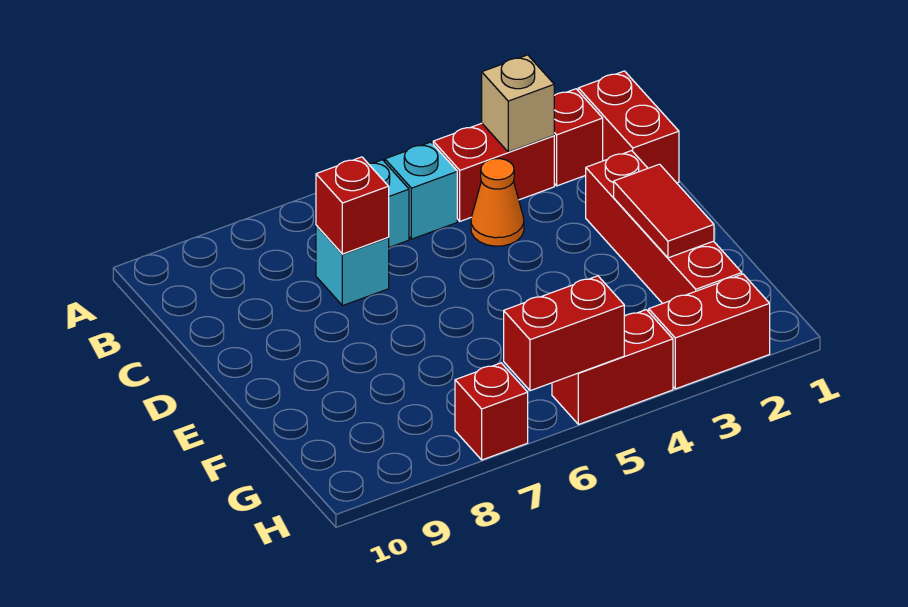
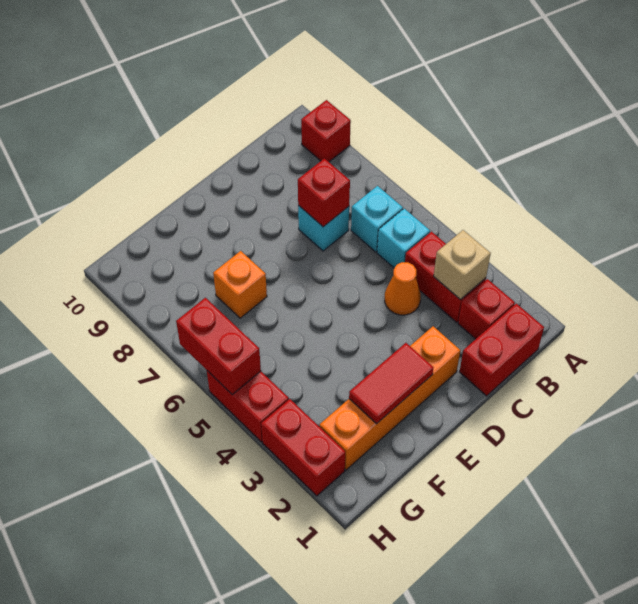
red 1x4 brick [586,151,742,304] -> orange 1x4 brick [320,326,460,470]
none -> orange 1x1 brick [213,251,267,318]
red 1x1 brick [455,363,528,460] -> red 1x1 brick moved to [301,100,351,162]

